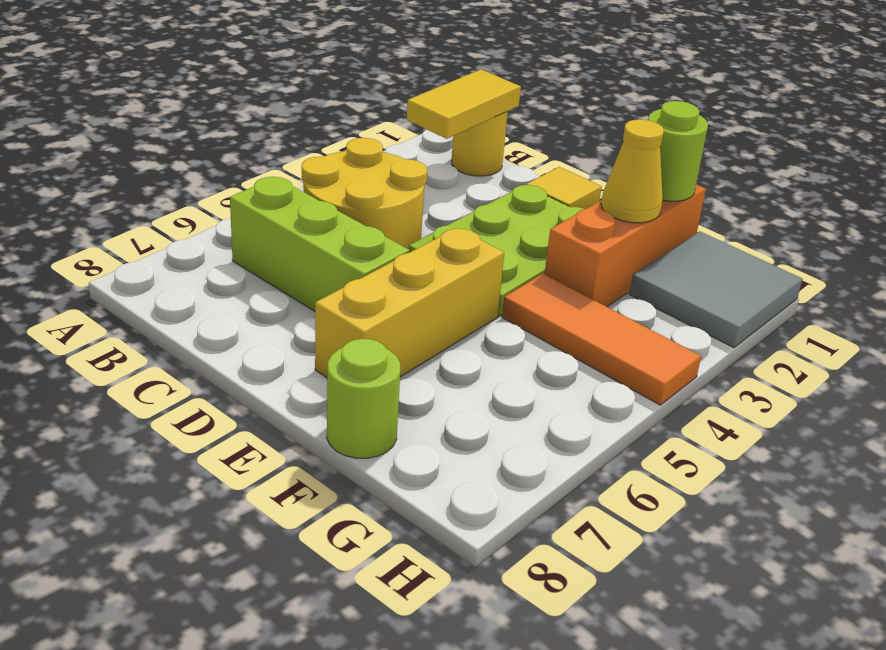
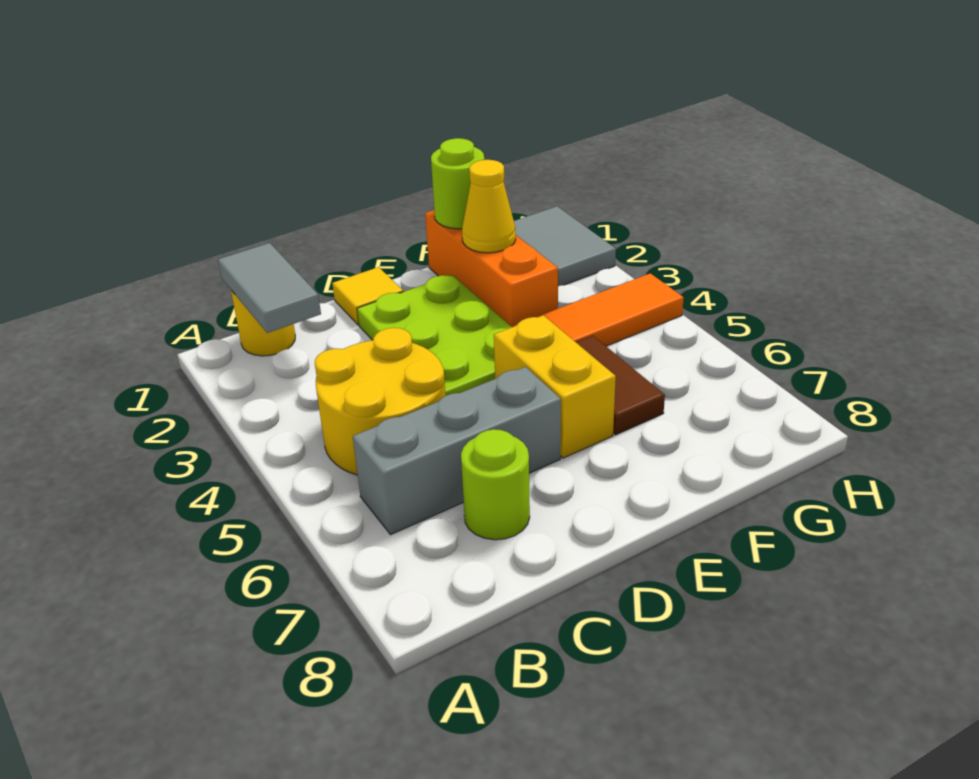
yellow 1x2 tile [407,69,521,139] -> grey 1x2 tile [218,243,321,333]
lime 1x3 brick [230,177,410,311] -> grey 1x3 brick [353,367,561,535]
yellow 1x3 brick [315,228,504,378] -> yellow 1x2 brick [494,315,616,458]
none -> brown 1x2 tile [576,336,665,435]
lime 1x1 round brick [327,339,400,458] -> lime 1x1 round brick moved to [461,429,530,540]

